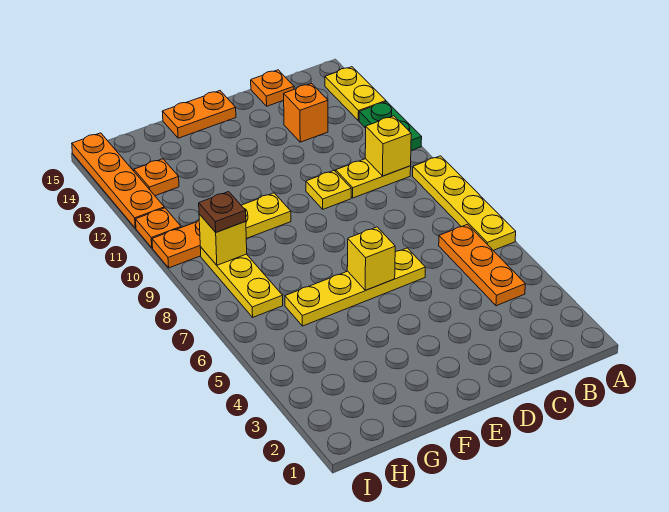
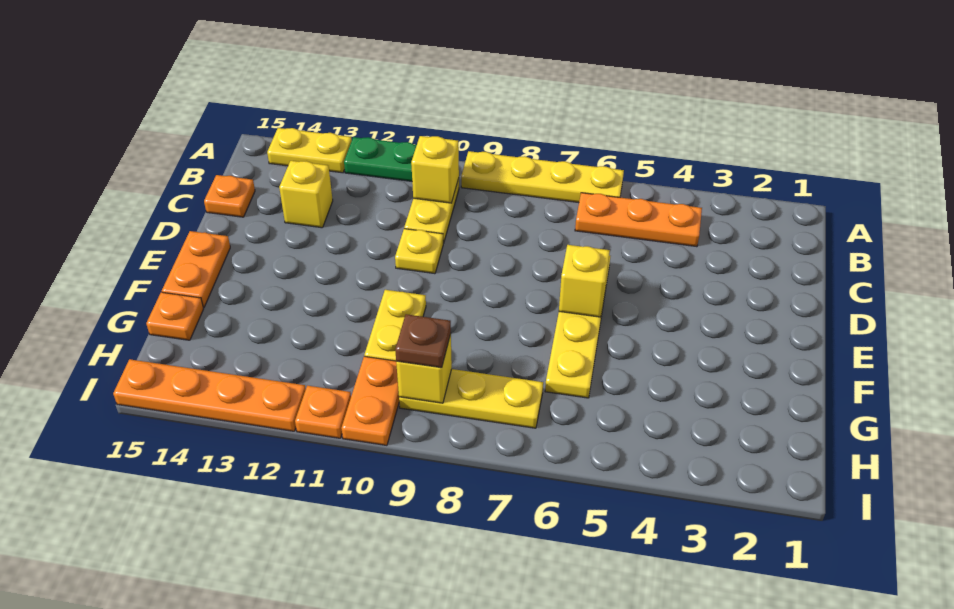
orange 1x1 brick [283,83,328,142] -> yellow 1x1 brick [279,161,333,228]
orange 1x1 plate [134,159,179,196] -> orange 1x1 plate moved to [146,292,203,340]

